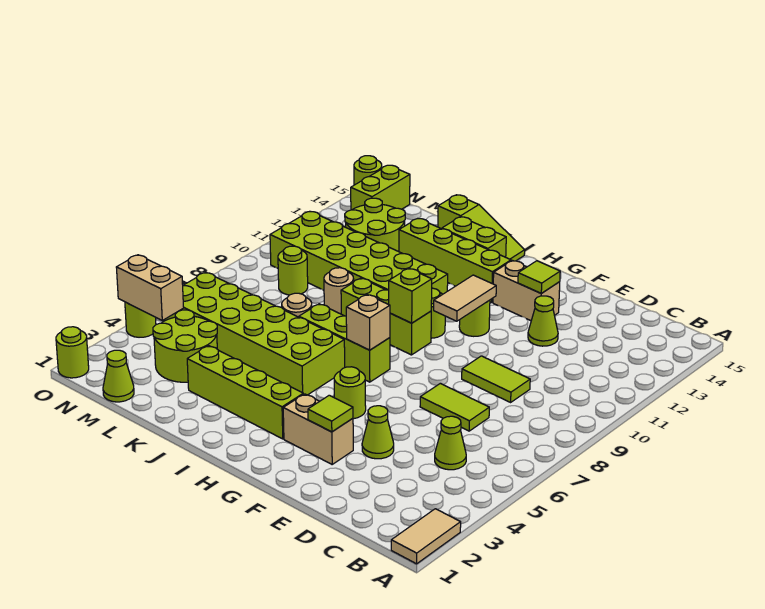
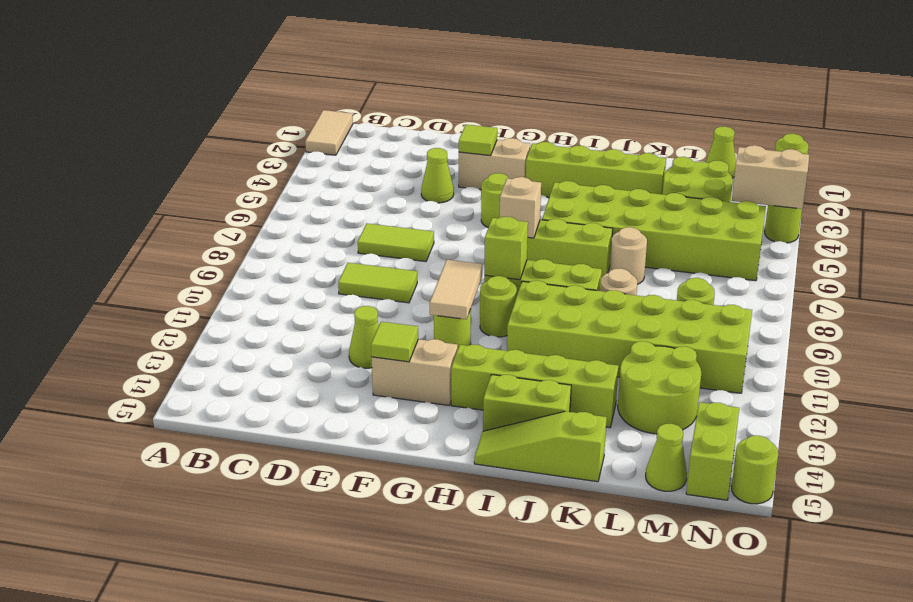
lime 1x1 cone [435,416,466,470] -> lime 1x1 cone moved to [646,424,687,491]

